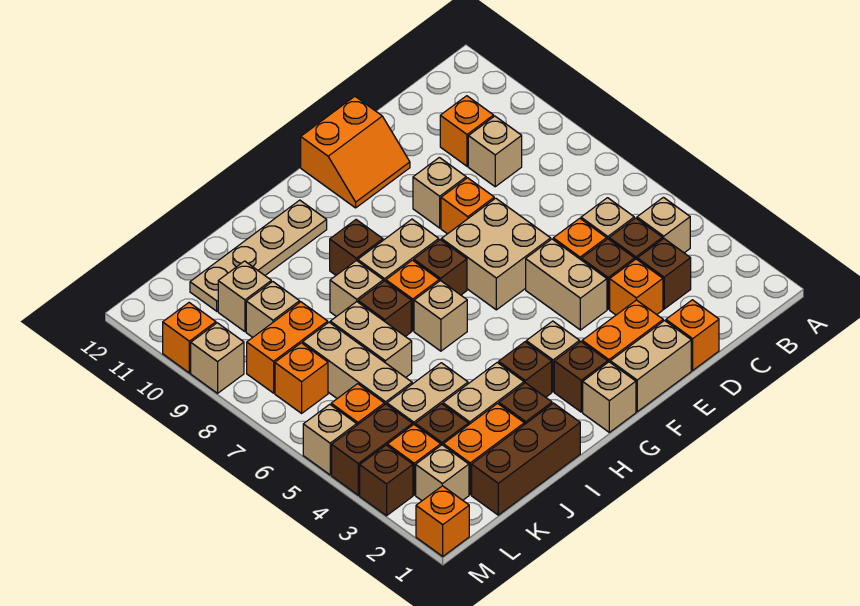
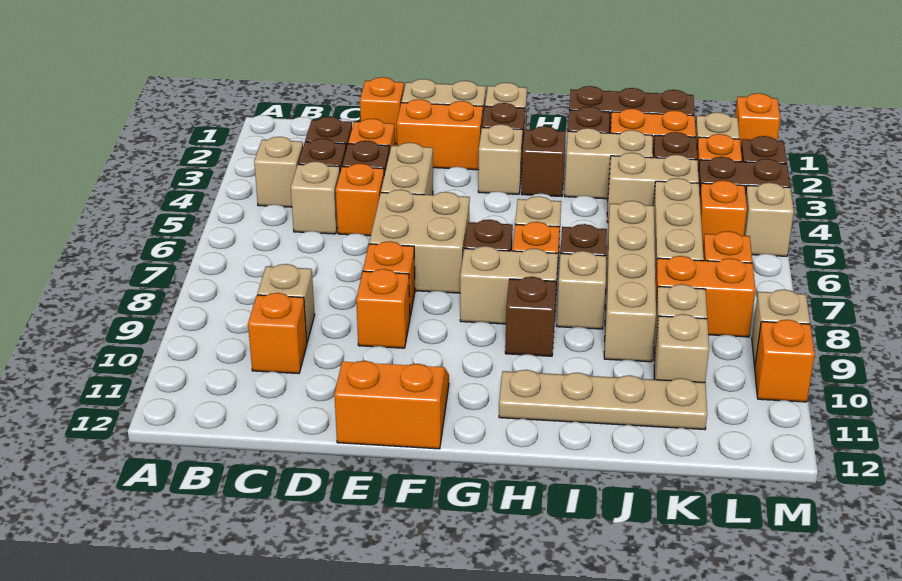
tan 1x1 brick [413,157,466,228] -> orange 1x1 brick [356,269,410,348]
tan 1x2 brick [330,302,412,377] -> tan 1x4 brick [604,201,656,362]

